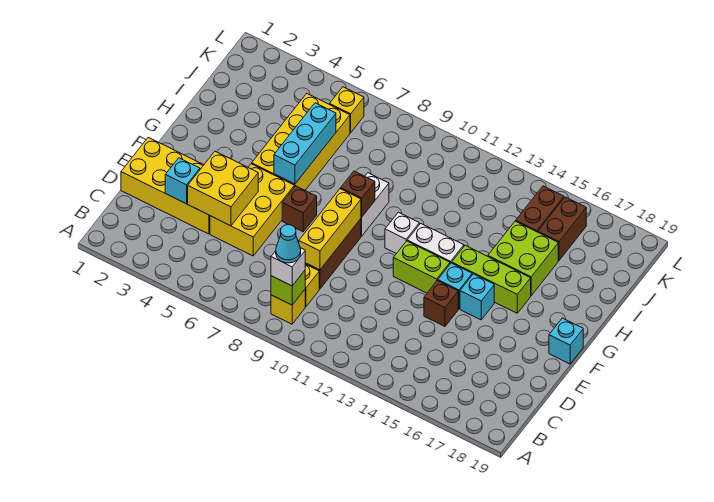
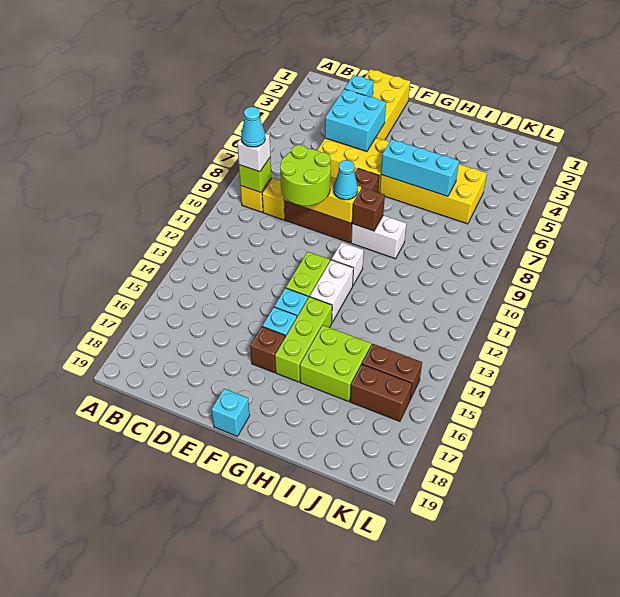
yellow 2x2 brick [188,151,258,226] -> cyan 2x2 brick [325,89,386,152]
none -> lime 2x2 round brick [280,145,331,206]
brown 1x1 brick [424,281,458,326] -> brown 1x1 brick moved to [250,326,285,373]
none -> cyan 1x1 cone [334,160,358,200]
yellow 1x1 brick [330,87,364,133] -> none

